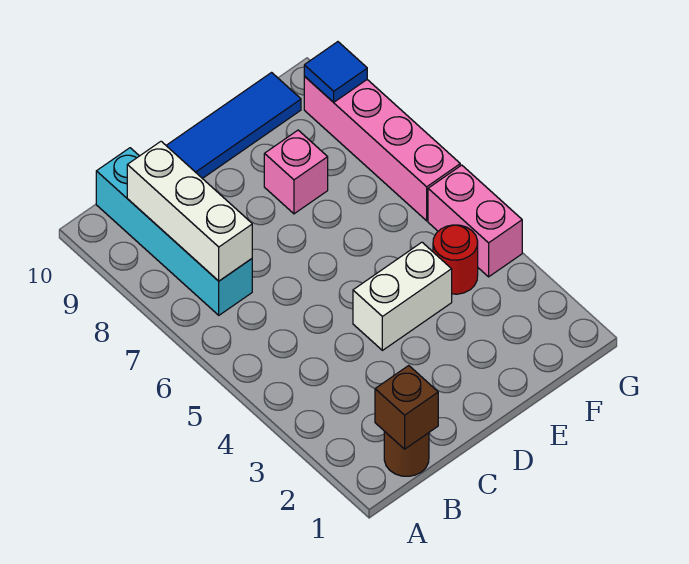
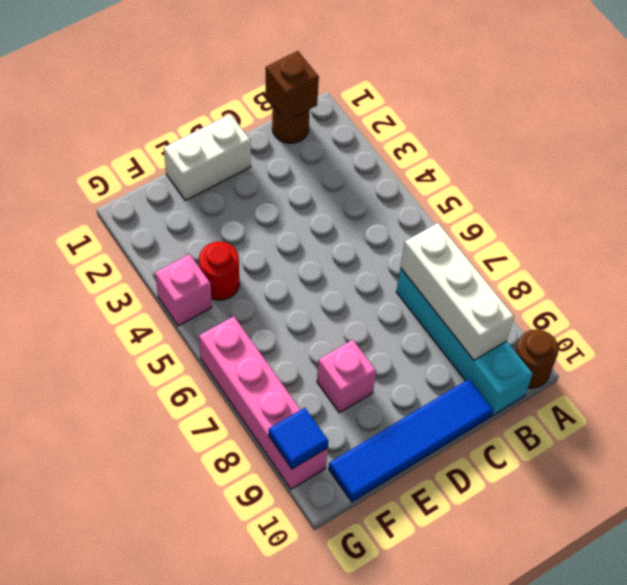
none -> brown 1x1 round brick [515,329,559,388]
white 1x2 brick [353,242,452,350] -> white 1x2 brick moved to [164,114,251,201]
pink 1x2 brick [428,165,522,277] -> pink 1x1 brick [155,254,212,326]

